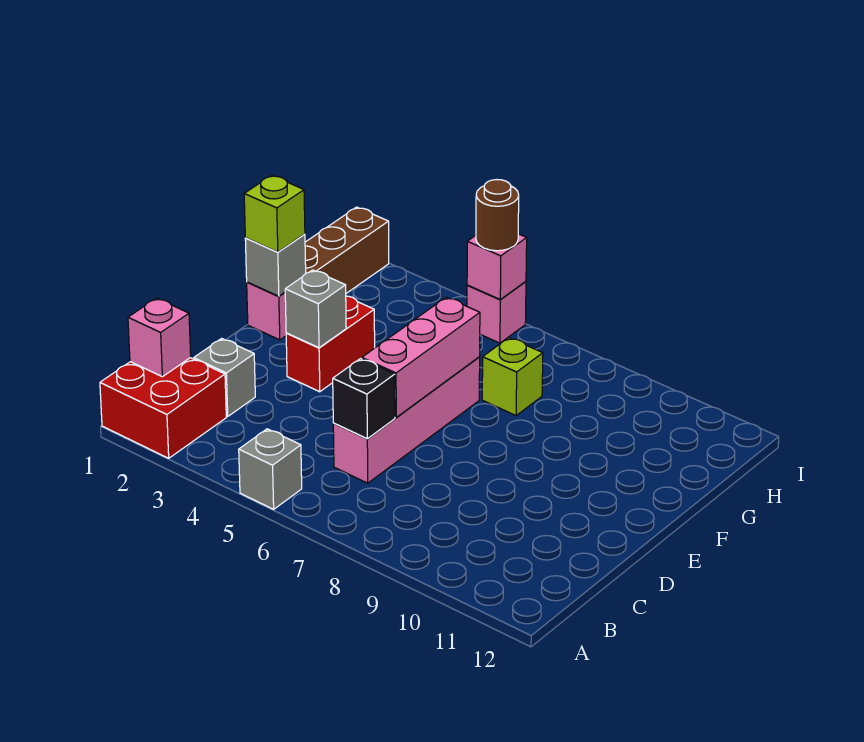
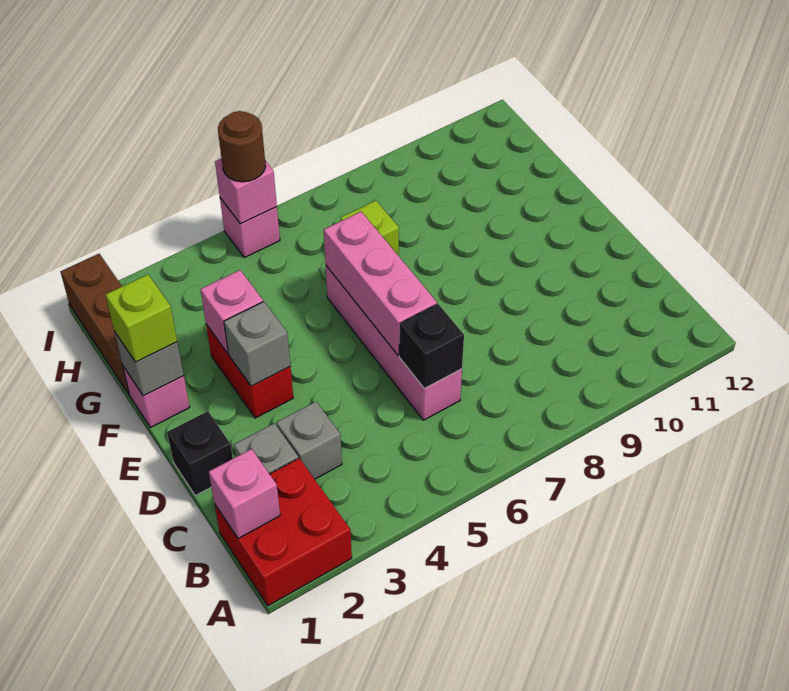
grey 1x1 brick [239,429,302,509] -> grey 1x1 brick moved to [277,402,342,479]
none -> black 1x1 brick [167,411,233,496]
none -> pink 1x1 brick [201,270,263,353]

